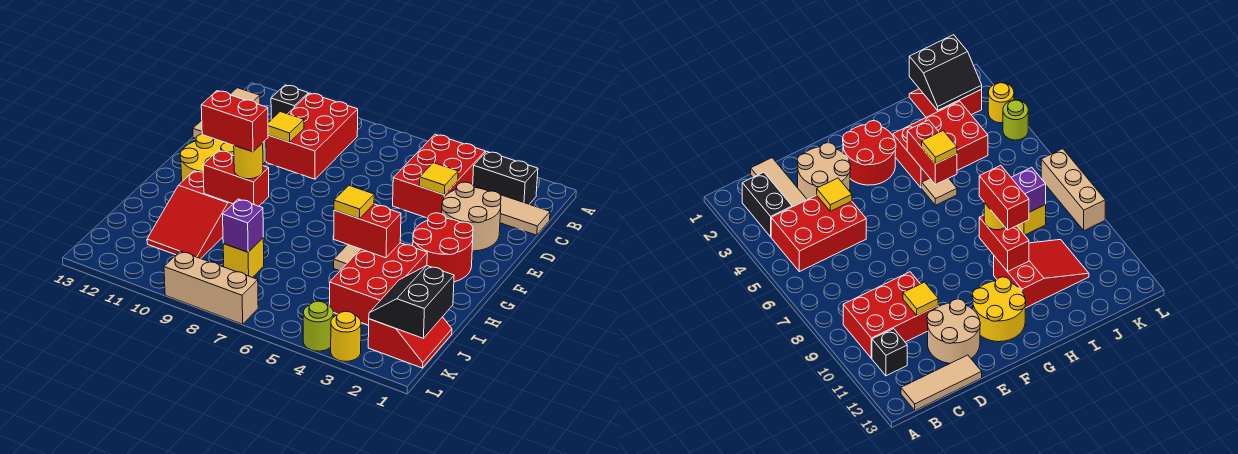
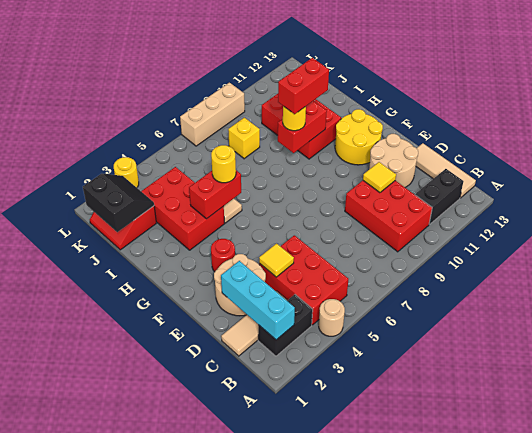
none -> tan 1x1 round brick [319,299,345,336]
none -> cyan 1x3 brick [221,261,295,340]
black 1x1 brick [271,85,308,120] -> black 1x2 brick [415,169,464,224]
red 2x2 round brick [413,213,473,282] -> red 1x1 round brick [211,239,235,272]
yellow 1x1 tile [334,186,374,219] -> yellow 1x1 round brick [211,145,236,183]
red 2x3 slope [147,171,232,259] -> red 2x3 brick [262,94,341,159]
purple 1x1 brick [223,199,263,252] -> none
lime 1x1 round brick [303,301,333,351] -> none

